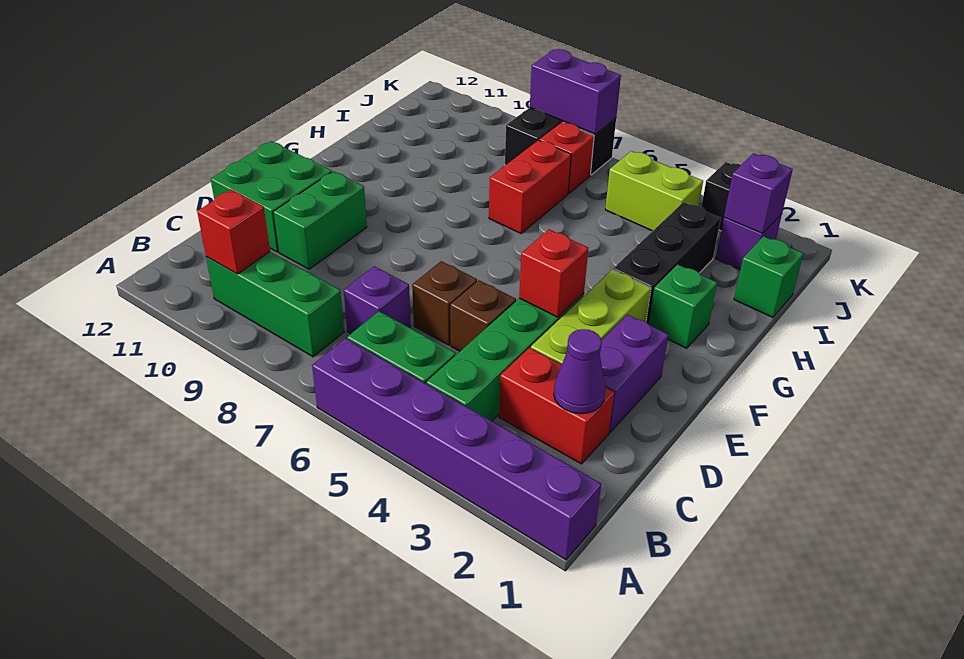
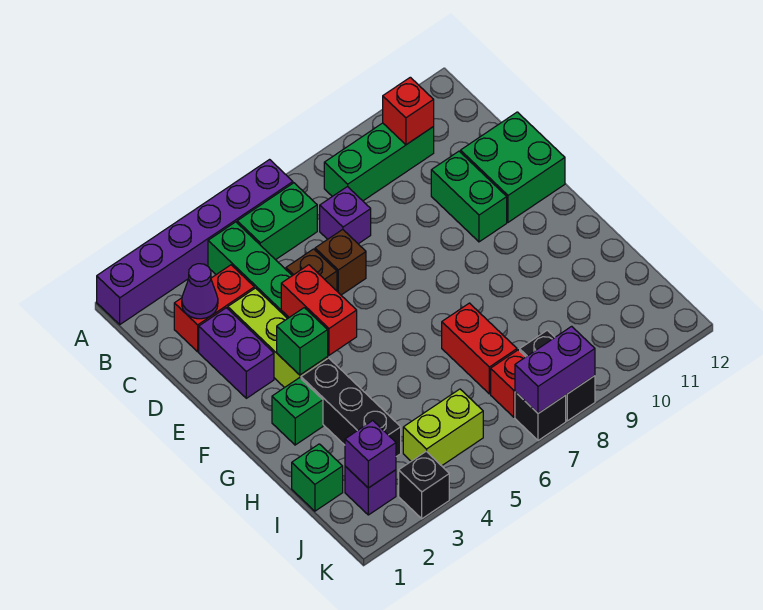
red 1x1 brick [519,230,588,317] -> red 1x2 brick [281,265,357,355]
none -> green 1x1 brick [277,308,328,375]

